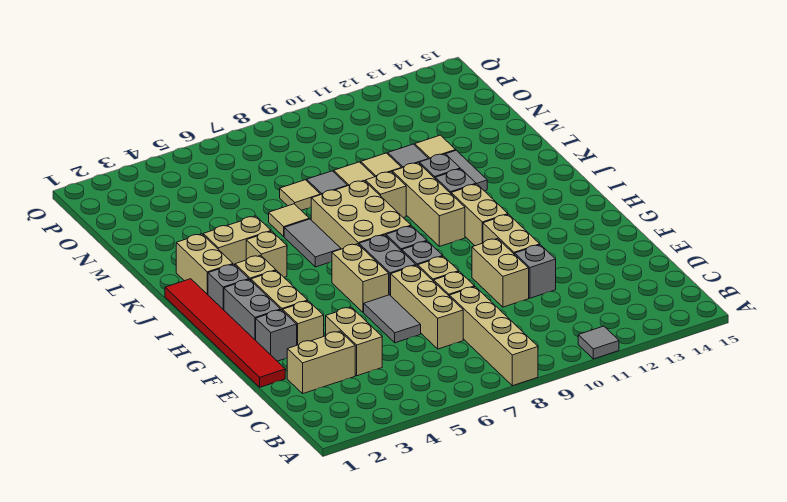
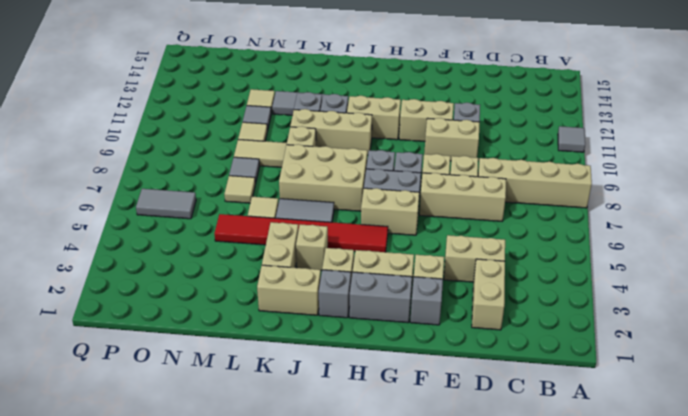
red 1x6 tile [165,279,285,387] -> red 1x6 tile moved to [214,214,388,252]
grey 1x2 tile [364,295,421,343] -> grey 1x2 tile moved to [136,189,196,219]

